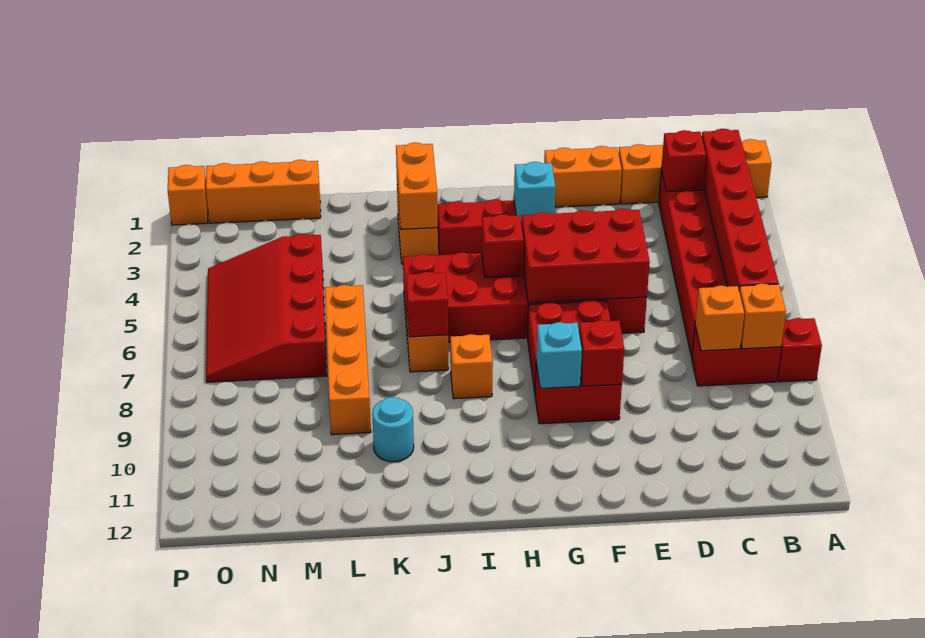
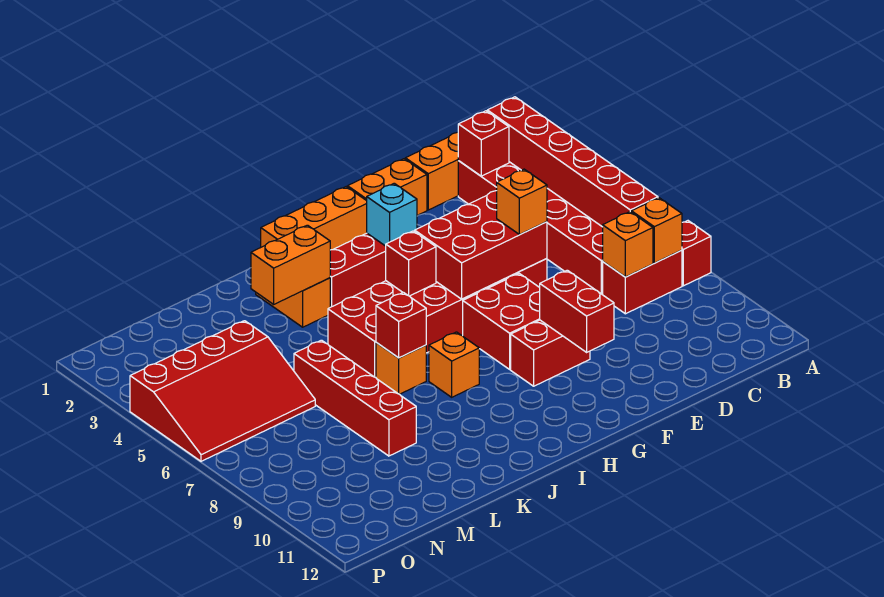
red 1x1 brick [579,320,624,386] -> red 1x2 brick [540,270,614,352]
cyan 1x1 brick [536,322,582,389] -> none
orange 1x2 brick [396,142,438,229] -> orange 1x2 brick turned to [251,225,330,304]
cyan 1x1 round brick [372,397,414,462] -> none
orange 1x4 brick [325,285,371,435] -> red 1x4 brick [294,340,416,456]
orange 1x3 brick [206,160,321,223] -> orange 1x3 brick moved to [261,187,367,250]
red 3x4 slope [206,234,327,382] -> red 3x4 slope turned to [130,321,315,461]
orange 1x1 brick [168,165,208,225] -> orange 1x1 brick moved to [497,169,547,235]

